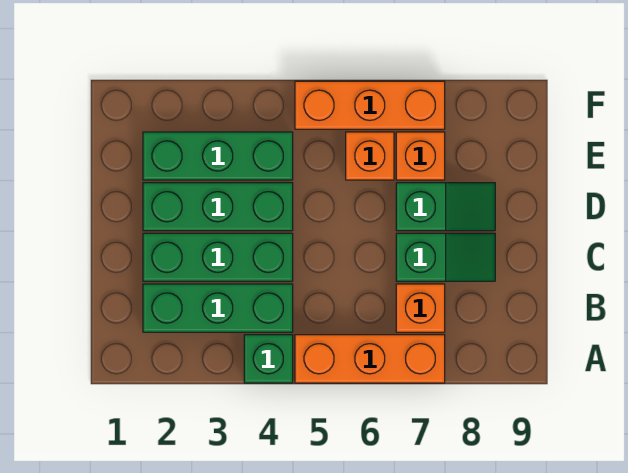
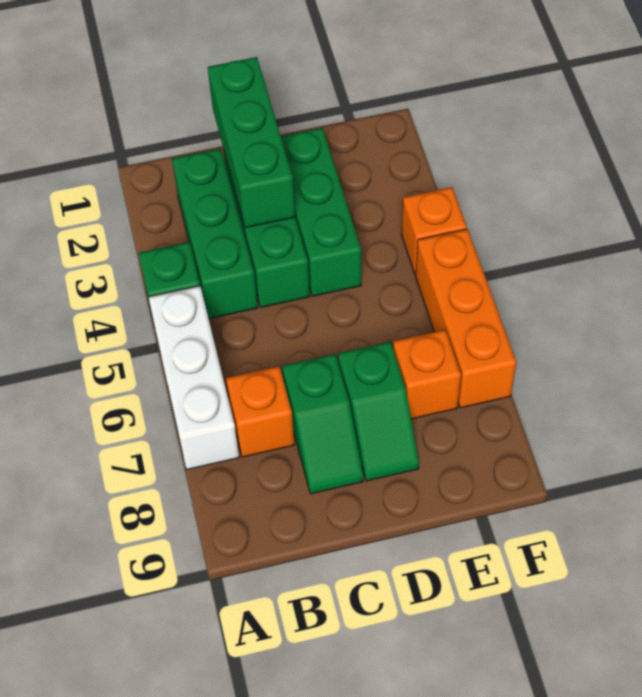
orange 1x3 brick [295,335,445,383] -> white 1x3 brick [148,286,239,469]
green 1x3 brick [143,132,293,180] -> green 1x3 brick moved to [208,57,295,228]
orange 1x1 brick [346,132,394,180] -> orange 1x1 brick moved to [402,187,467,274]

